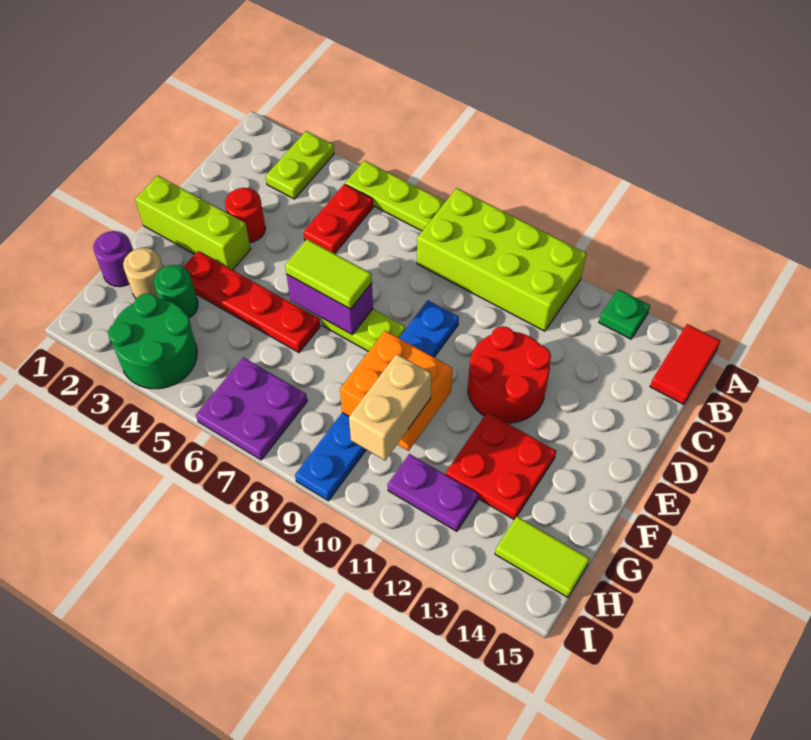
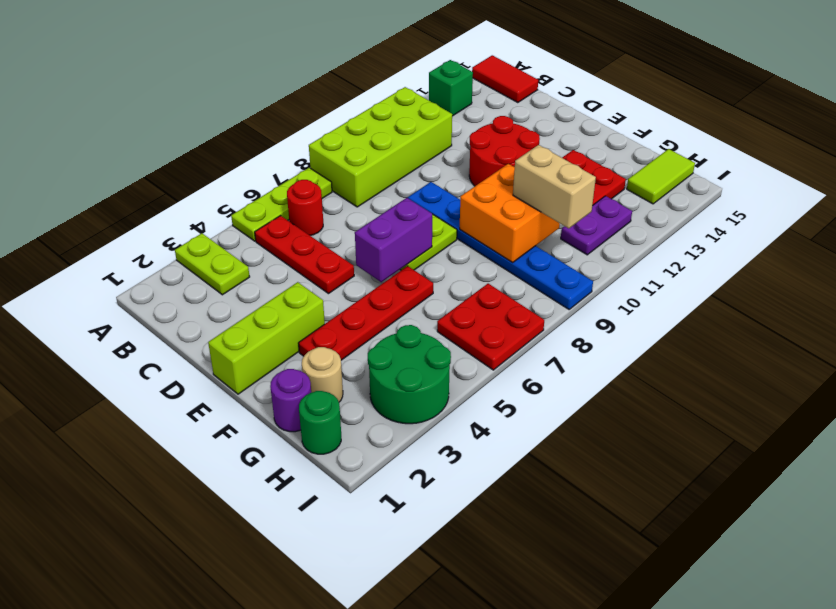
green 1x1 plate [599,289,650,339] -> green 1x1 brick [429,60,473,116]
red 1x2 plate [304,184,373,254] -> red 1x3 plate [255,216,354,294]
red 1x1 round brick [225,188,265,243] -> red 1x1 round brick moved to [287,180,323,236]
lime 1x2 tile [285,239,372,309] -> none
green 1x1 round brick [154,265,198,318] -> green 1x1 round brick moved to [299,391,341,454]
purple 2x2 plate [196,357,307,460] -> red 2x2 plate [437,284,544,370]

